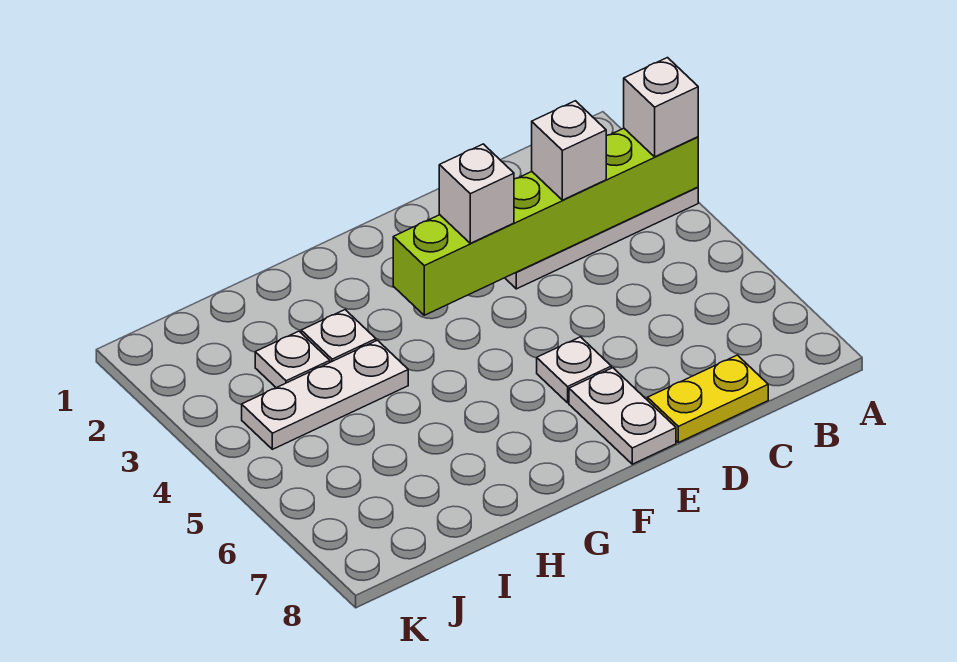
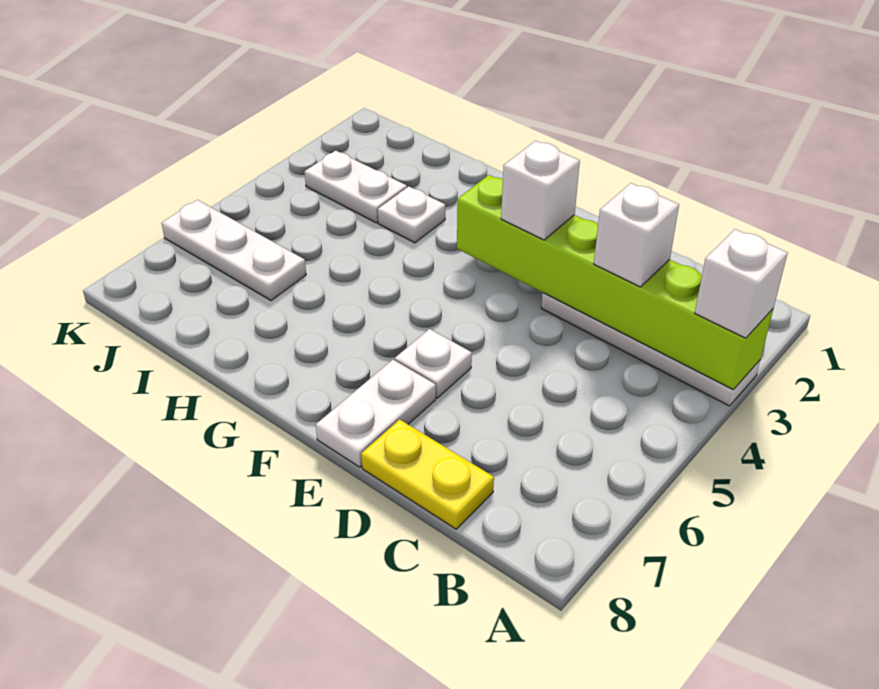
white 1x3 plate [242,340,408,449] -> white 1x3 plate moved to [162,200,306,301]
white 1x1 plate [255,331,330,388] -> white 1x2 plate [305,151,407,223]

